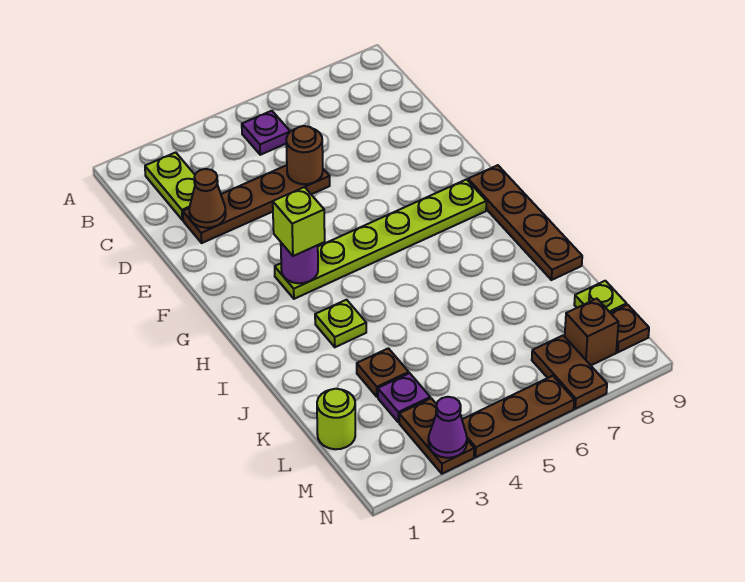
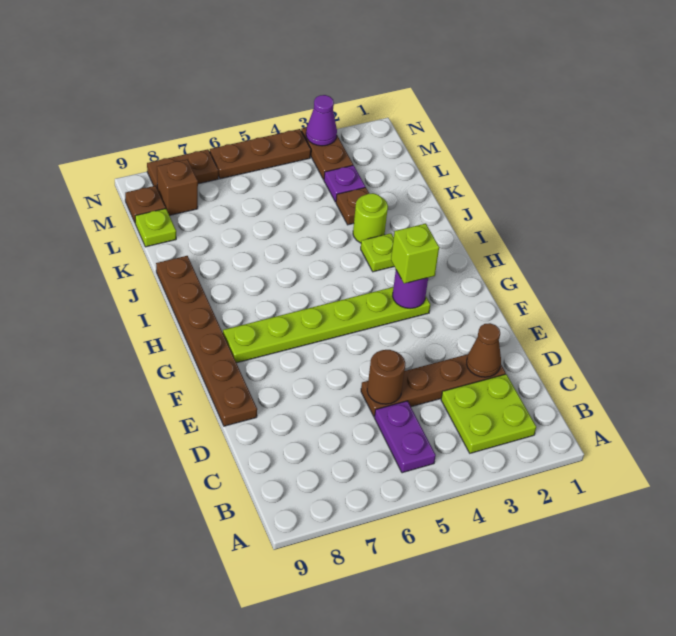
lime 1x2 plate [145,152,195,220] -> lime 2x2 plate [441,374,536,453]
purple 1x1 plate [242,111,290,155] -> purple 1x2 plate [374,401,436,473]
brown 1x4 plate [468,165,582,280] -> brown 1x6 plate [156,256,257,426]
lime 1x1 round brick [317,389,355,449] -> lime 1x1 round brick moved to [353,193,388,243]
brown 1x2 plate [532,336,607,409] -> brown 1x2 plate turned to [147,149,218,187]

